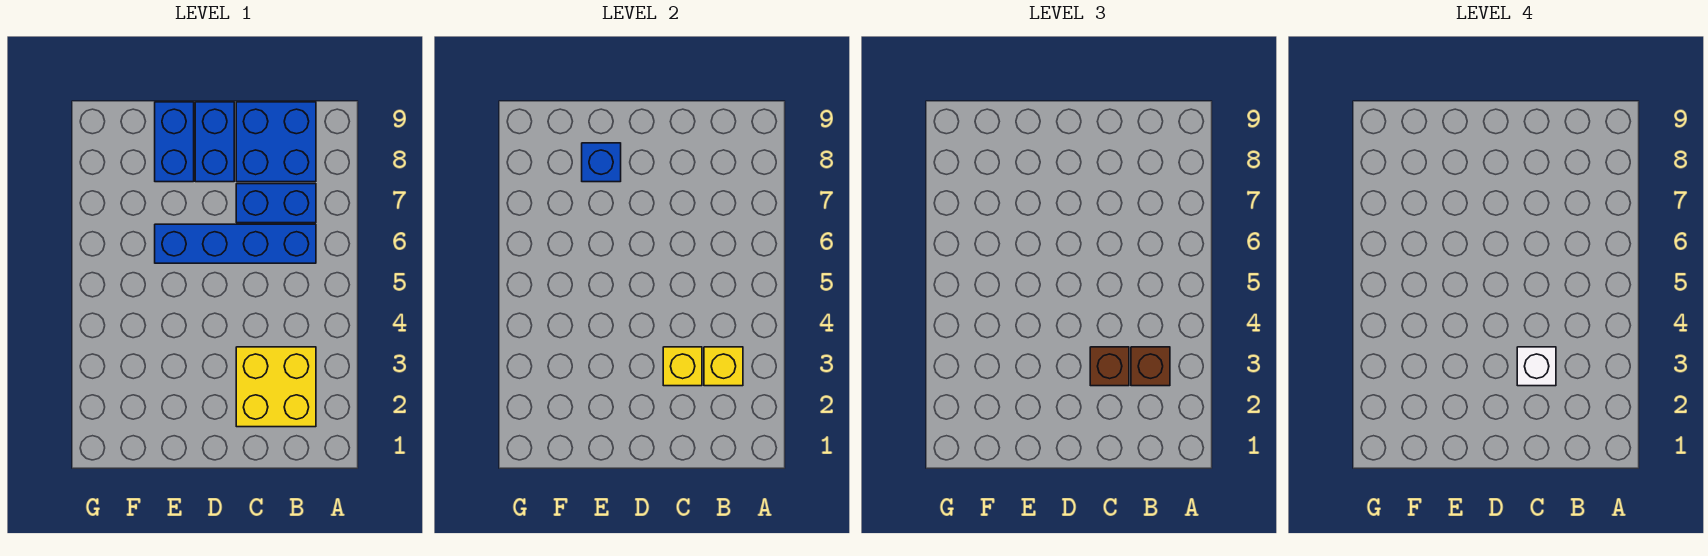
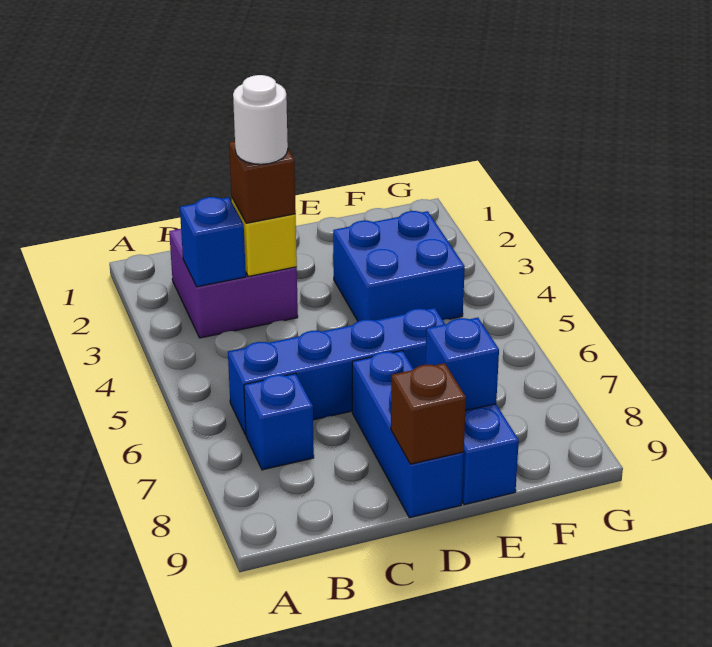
yellow 2x2 brick [236,347,316,427] -> purple 2x2 brick [169,229,298,338]
yellow 1x1 brick [704,347,743,386] -> blue 1x1 brick [180,197,246,287]
brown 1x1 brick [1131,347,1170,386] -> brown 1x1 brick moved to [391,363,466,464]
blue 1x2 brick [236,184,316,223] -> blue 1x1 brick [244,373,314,470]
blue 2x2 brick [236,102,316,182] -> blue 2x2 brick moved to [333,211,465,321]
white 1x1 brick [1517,347,1556,386] -> white 1x1 round brick [233,75,288,164]
blue 1x2 brick [195,102,234,182] -> blue 1x3 brick [352,351,464,518]

